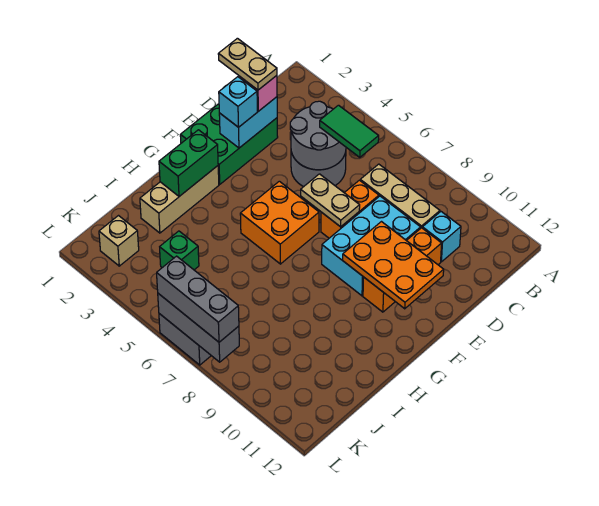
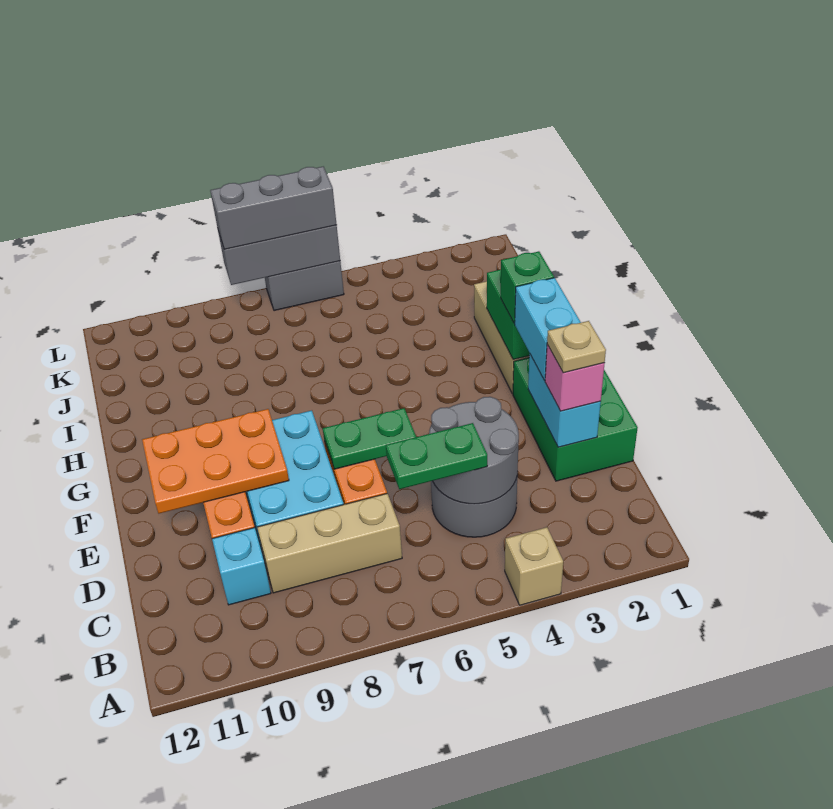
green 1x2 tile [320,105,379,157] -> green 1x2 plate [386,423,487,489]
tan 1x2 plate [218,38,277,90] -> tan 1x1 plate [547,321,606,373]
cyan 1x1 brick [219,77,257,127] -> cyan 1x2 brick [514,278,581,380]
tan 1x2 plate [301,174,360,227] -> green 1x2 plate [323,408,416,469]
orange 2x2 brick [240,181,319,264] -> none
green 1x1 brick [160,231,199,270] -> green 1x1 brick moved to [501,251,554,323]
tan 1x1 brick [99,216,139,266] -> tan 1x1 brick moved to [505,527,563,605]

